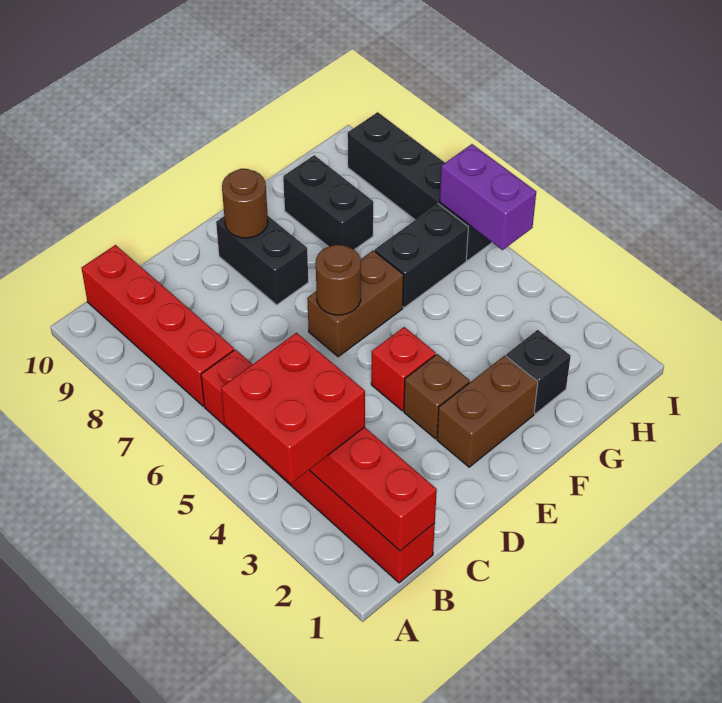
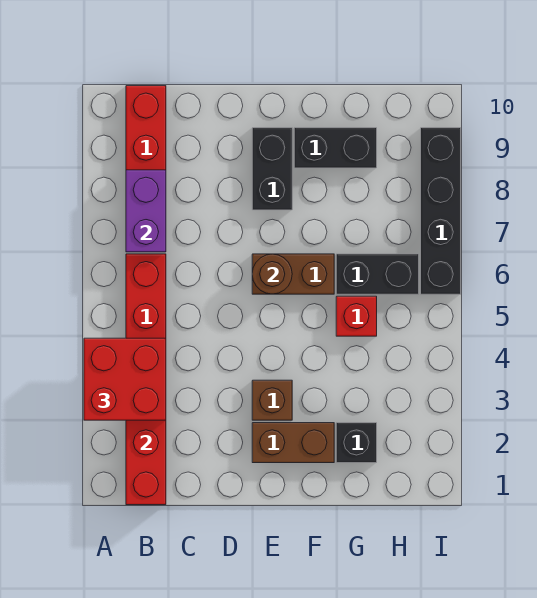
red 1x1 brick [371,327,436,411] -> red 1x1 brick moved to [336,296,377,336]
brown 1x1 round brick [222,169,268,238] -> none
black 1x2 brick [283,155,373,250] -> black 1x2 brick turned to [294,128,377,168]
purple 1x2 brick [440,144,536,250] -> purple 1x2 brick moved to [126,170,166,252]

